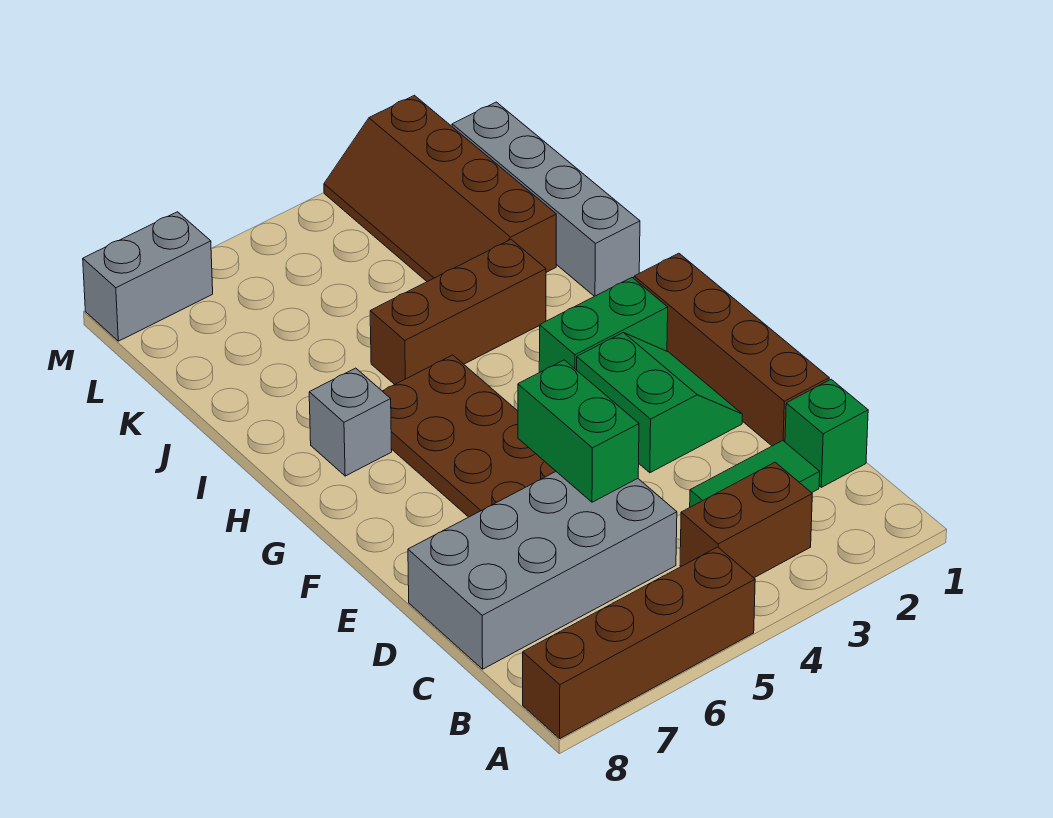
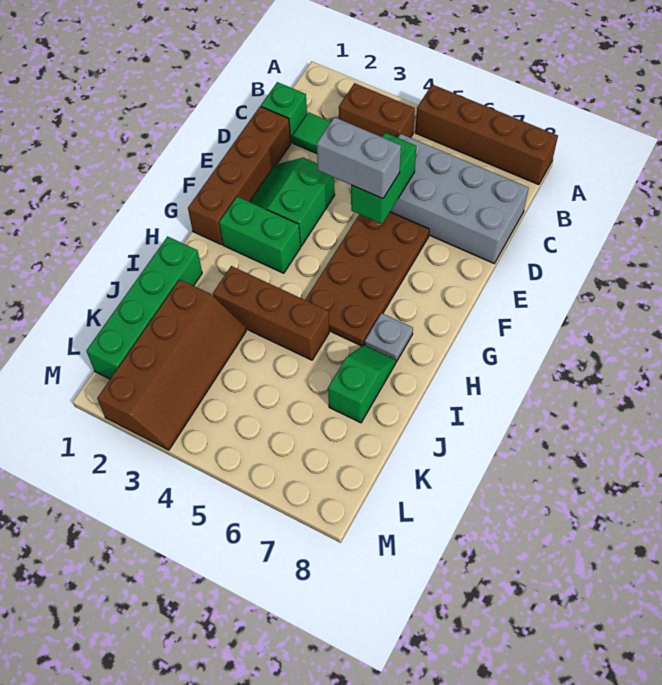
grey 1x1 brick [309,368,392,476] -> grey 1x1 plate [365,313,413,362]
grey 1x4 brick [452,102,640,296] -> green 1x4 brick [86,236,202,379]
none -> green 1x2 slope [328,345,396,423]
grey 1x2 brick [83,212,213,341] -> grey 1x2 brick moved to [317,117,401,199]

